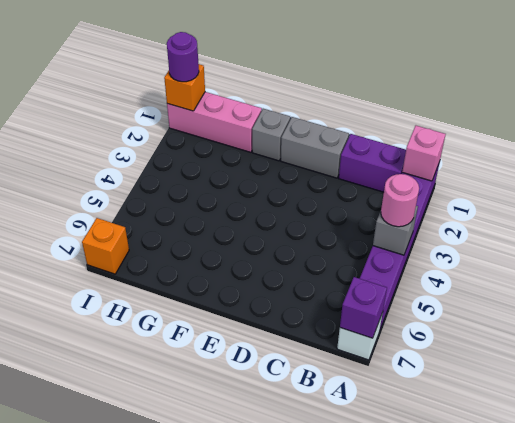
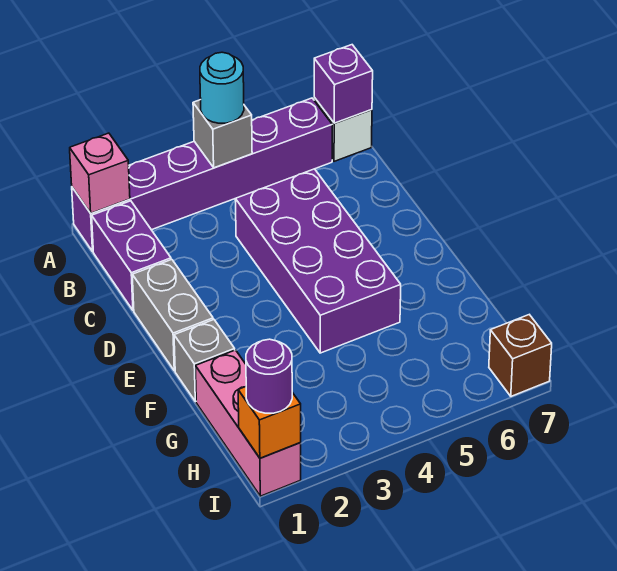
pink 1x1 round brick [381,174,419,227] -> cyan 1x1 round brick [200,52,244,123]
none -> purple 2x4 brick [235,169,401,353]
orange 1x1 brick [82,218,129,274] -> brown 1x1 brick [489,315,552,396]

